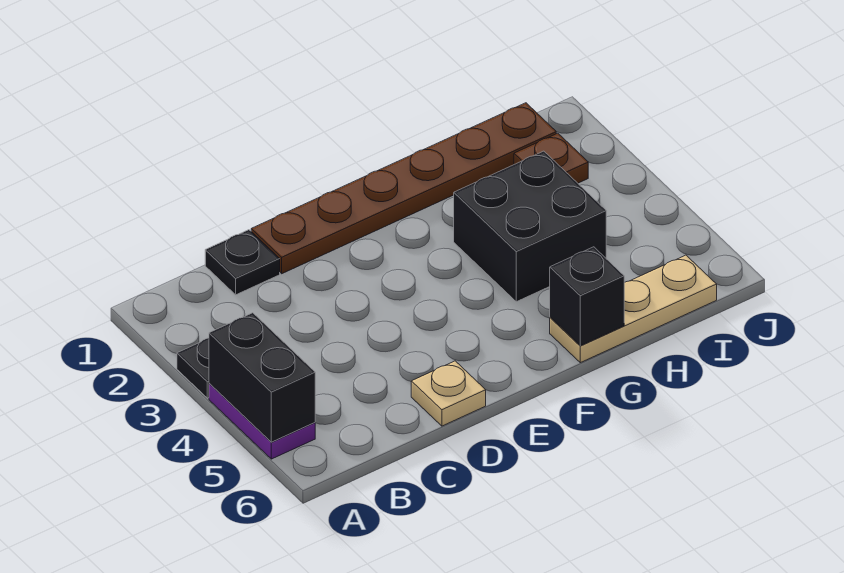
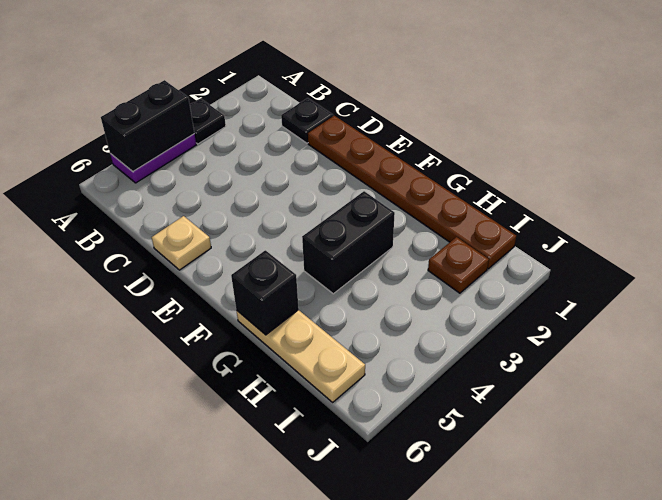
black 2x2 brick [454,151,606,302] -> black 1x2 brick [302,191,395,294]

